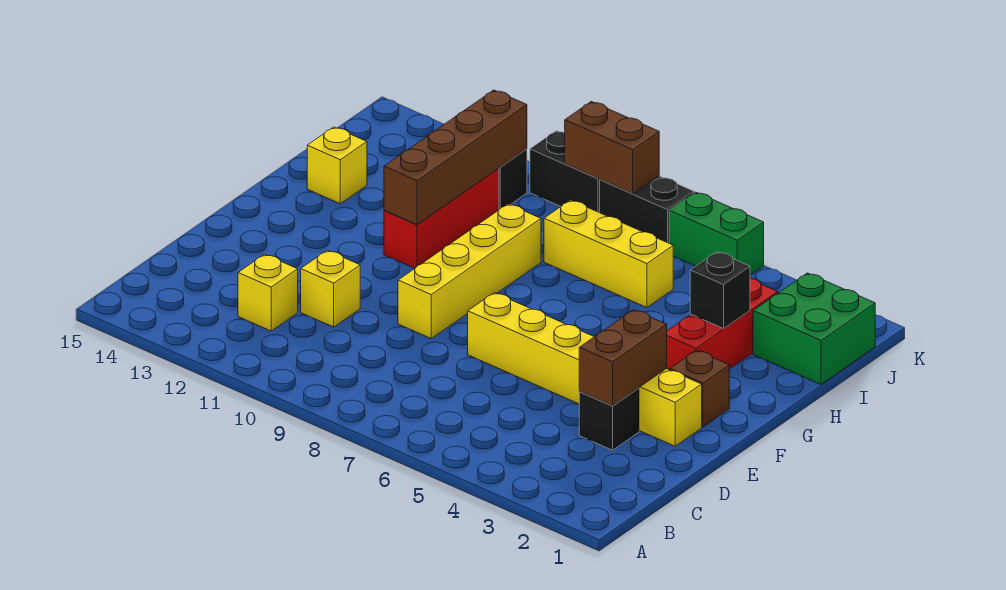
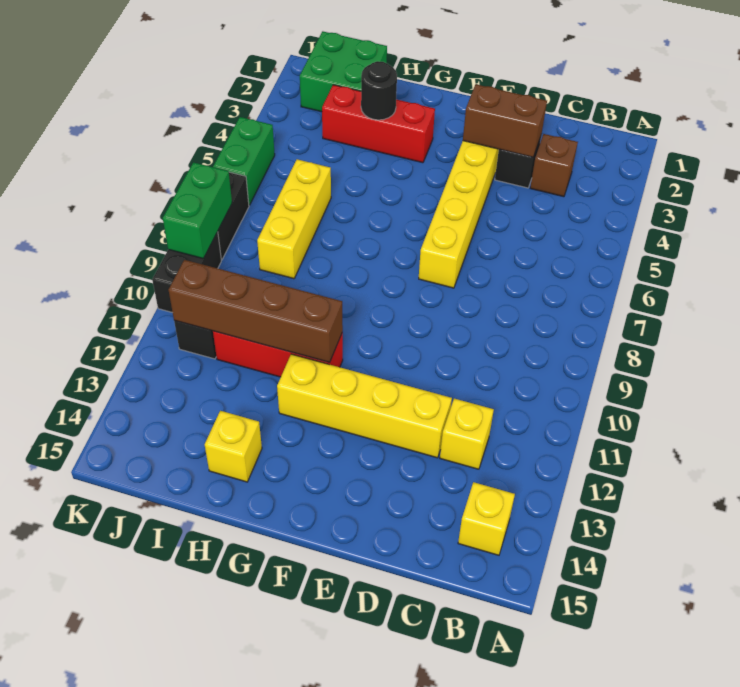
yellow 1x1 brick [301,250,360,327] -> yellow 1x1 brick moved to [458,482,515,555]
yellow 1x4 brick [398,204,541,338] -> yellow 1x4 brick moved to [277,354,452,458]
brown 1x1 brick [670,350,729,427] -> brown 1x1 brick moved to [530,134,578,197]
black 1x1 brick [690,252,750,329] -> black 1x1 round brick [361,61,397,120]
brown 1x2 brick [565,102,659,194] -> green 1x2 brick [163,162,232,259]

